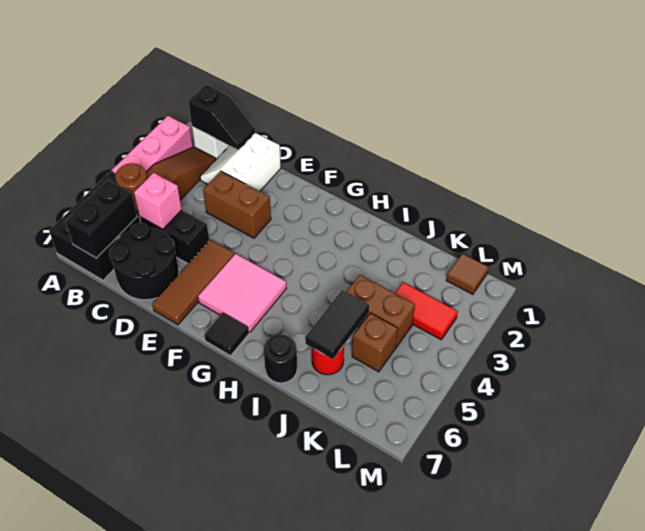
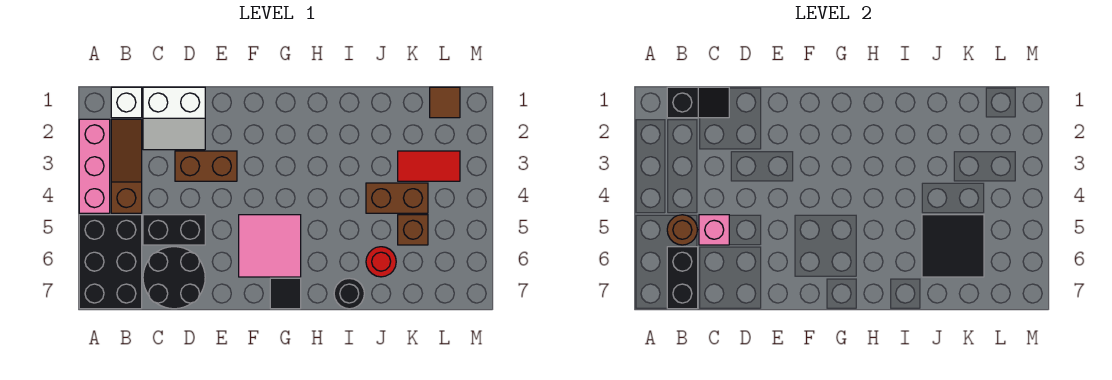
white 2x2 slope [200,133,281,191] -> white 2x2 slope turned to [143,87,205,150]
brown 1x3 tile [152,240,234,325] -> none
black 1x2 tile [305,290,369,359] -> black 2x2 tile [922,215,984,277]

